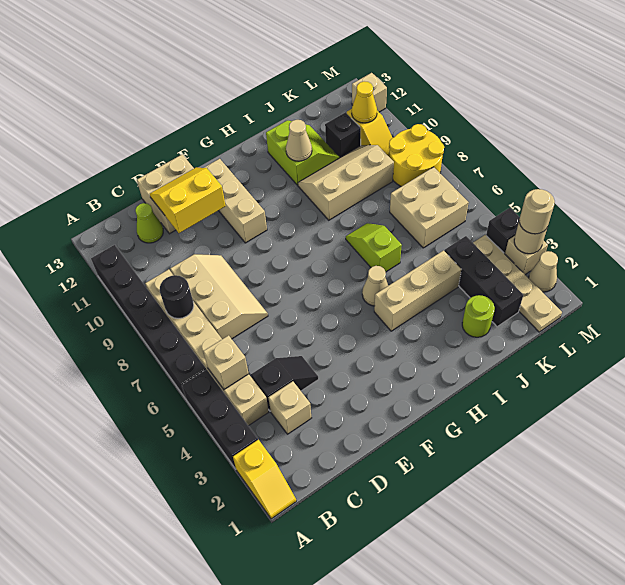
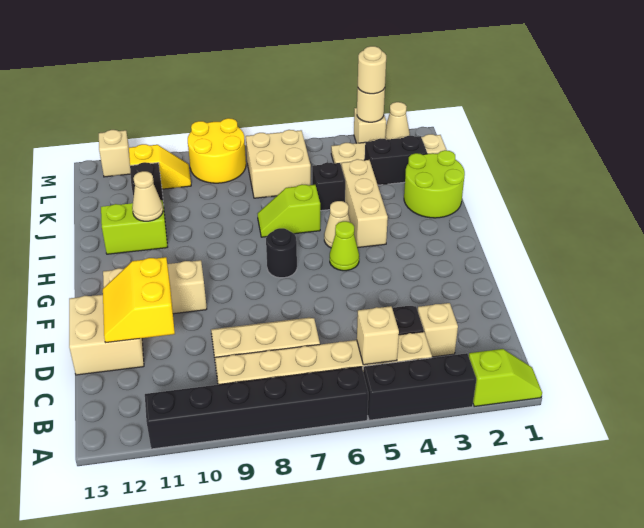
yellow 1x2 slope [233,440,296,519] -> lime 1x2 slope [469,349,542,407]
black 1x1 round brick [160,275,194,318] -> black 1x1 round brick moved to [266,228,297,278]
lime 1x1 cone [135,203,163,243] -> lime 1x1 cone moved to [330,221,359,271]
tan 2x3 slope [298,145,394,220] -> none
lime 1x1 round brick [462,295,495,337] -> lime 2x2 round brick [404,150,465,218]
black 1x3 brick [445,236,523,327] -> black 1x2 brick [365,136,427,185]
yellow 1x1 cone [352,81,377,123] -> none
black 1x1 brick [486,208,520,254] -> black 1x1 brick moved to [312,162,345,211]

